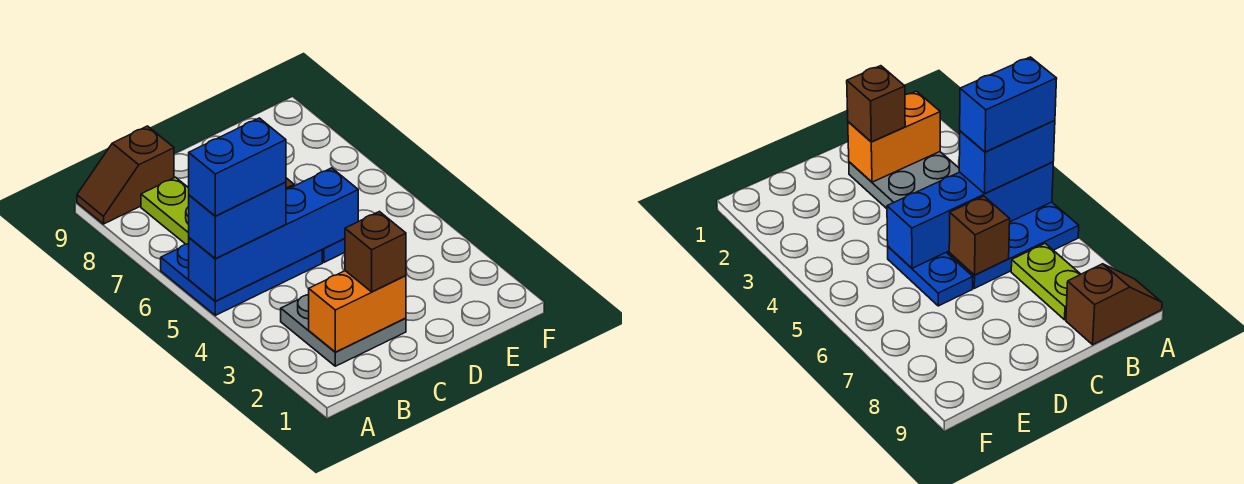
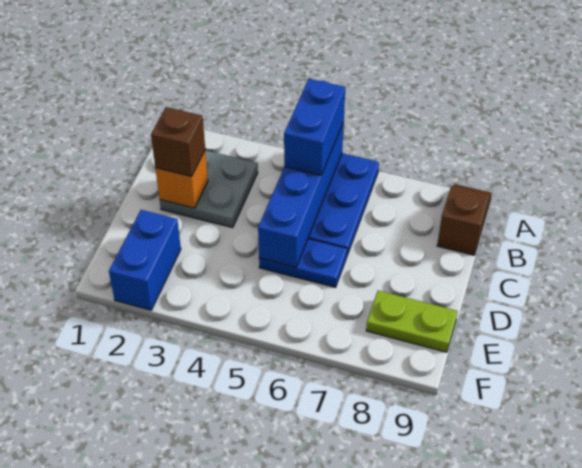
blue 1x2 brick [189,118,286,216] -> blue 1x2 brick moved to [109,210,181,310]
orange 1x2 brick [309,271,406,352] -> orange 1x1 brick [155,151,208,208]
lime 1x2 plate [141,177,189,244] -> lime 1x2 plate moved to [366,291,458,352]
brown 1x1 brick [949,196,1010,275] -> none

